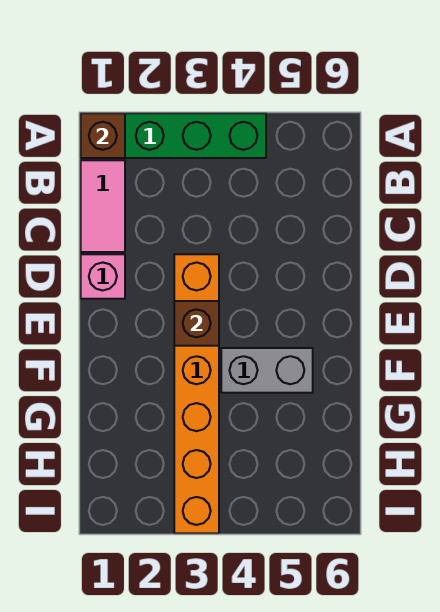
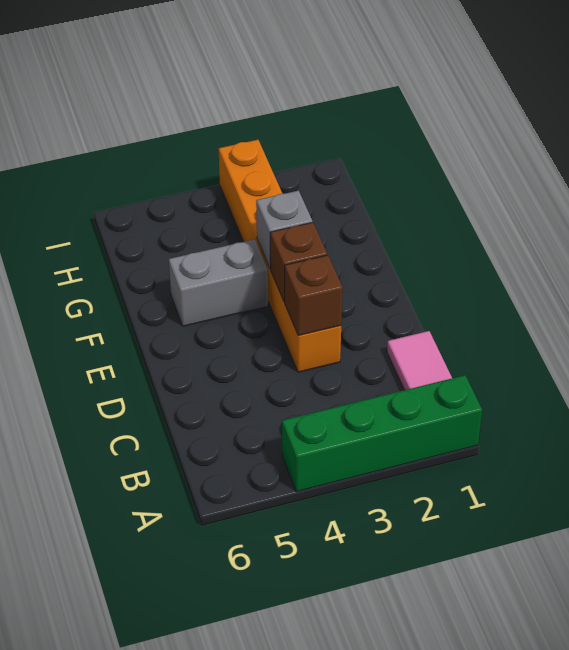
brown 1x1 brick [81,113,125,158] -> brown 1x1 brick moved to [285,255,343,336]
pink 1x1 brick [81,254,125,299] -> none
none -> grey 1x1 brick [256,191,312,269]

